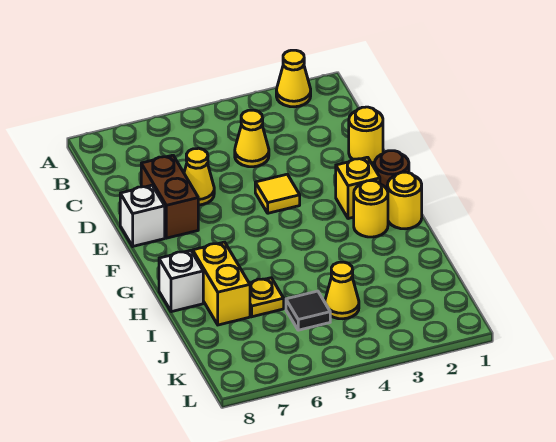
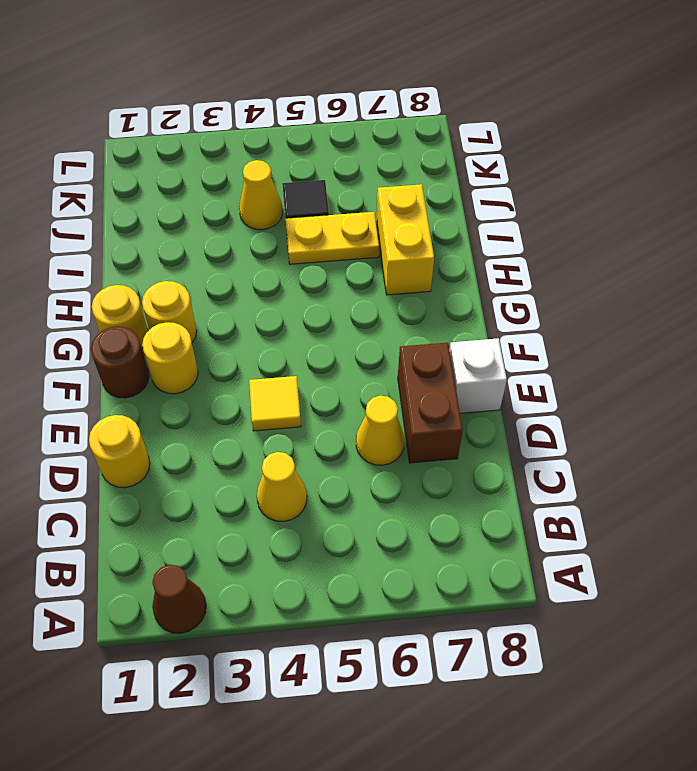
yellow 1x1 cone [276,50,311,107] -> brown 1x1 cone [152,565,206,633]
yellow 1x1 brick [336,157,380,219] -> yellow 1x1 round brick [142,322,198,394]
white 1x1 brick [159,250,203,312] -> none
yellow 1x1 plate [249,278,284,317] -> yellow 1x2 plate [286,212,379,264]

